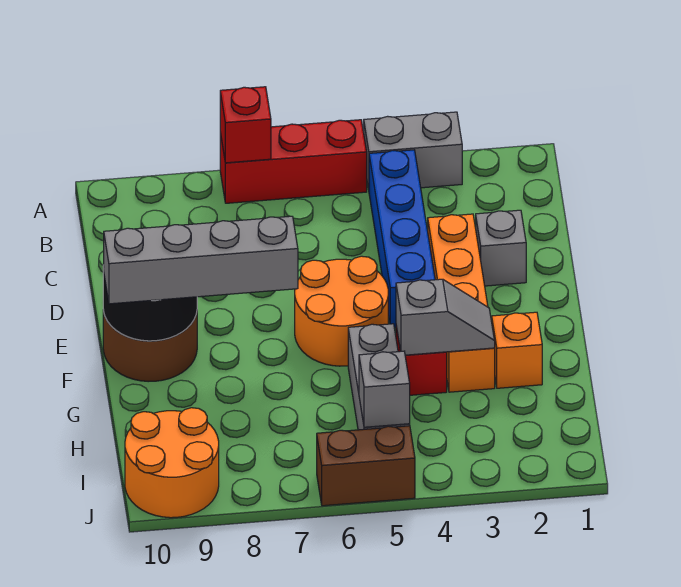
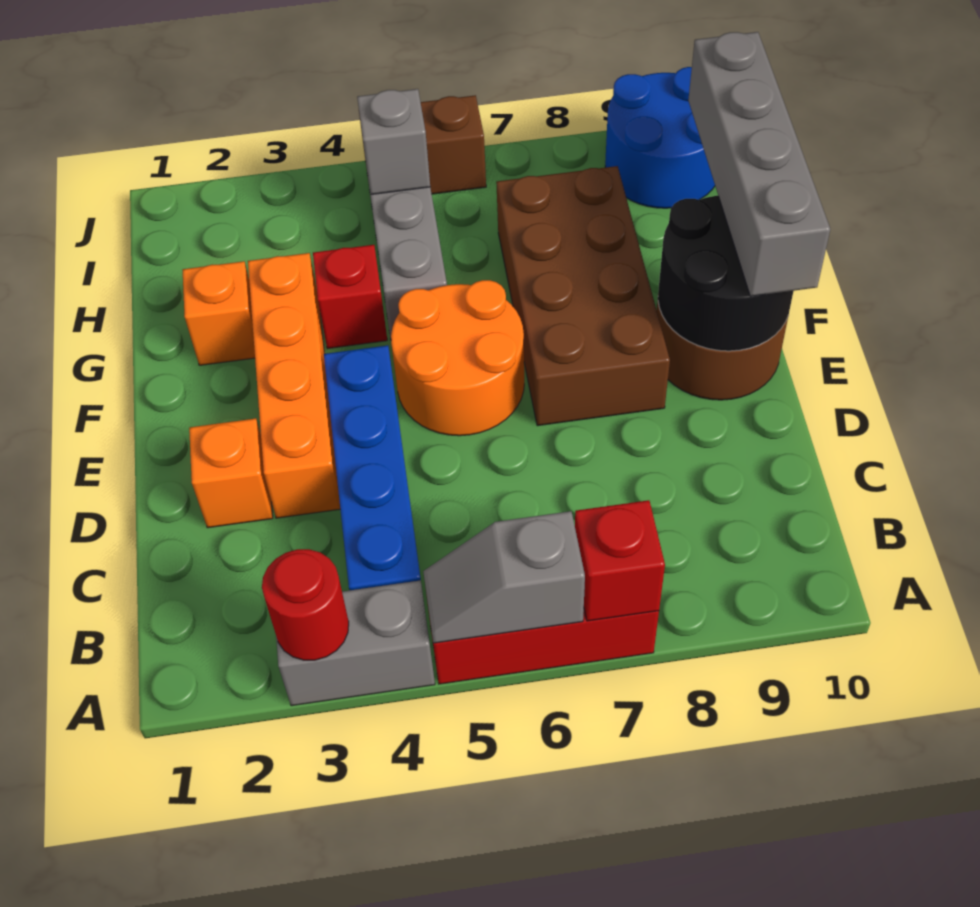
none -> red 1x1 round brick [262,549,349,660]
grey 1x1 brick [476,210,526,286] -> orange 1x1 brick [189,419,273,528]
none -> brown 2x4 brick [496,166,670,426]
grey 1x4 brick [104,216,298,304] -> grey 1x4 brick turned to [688,32,830,296]
grey 1x2 slope [396,279,495,355] -> grey 1x2 slope moved to [423,511,585,643]
orange 2x2 round brick [125,408,219,518] -> blue 2x2 round brick [605,67,715,208]

